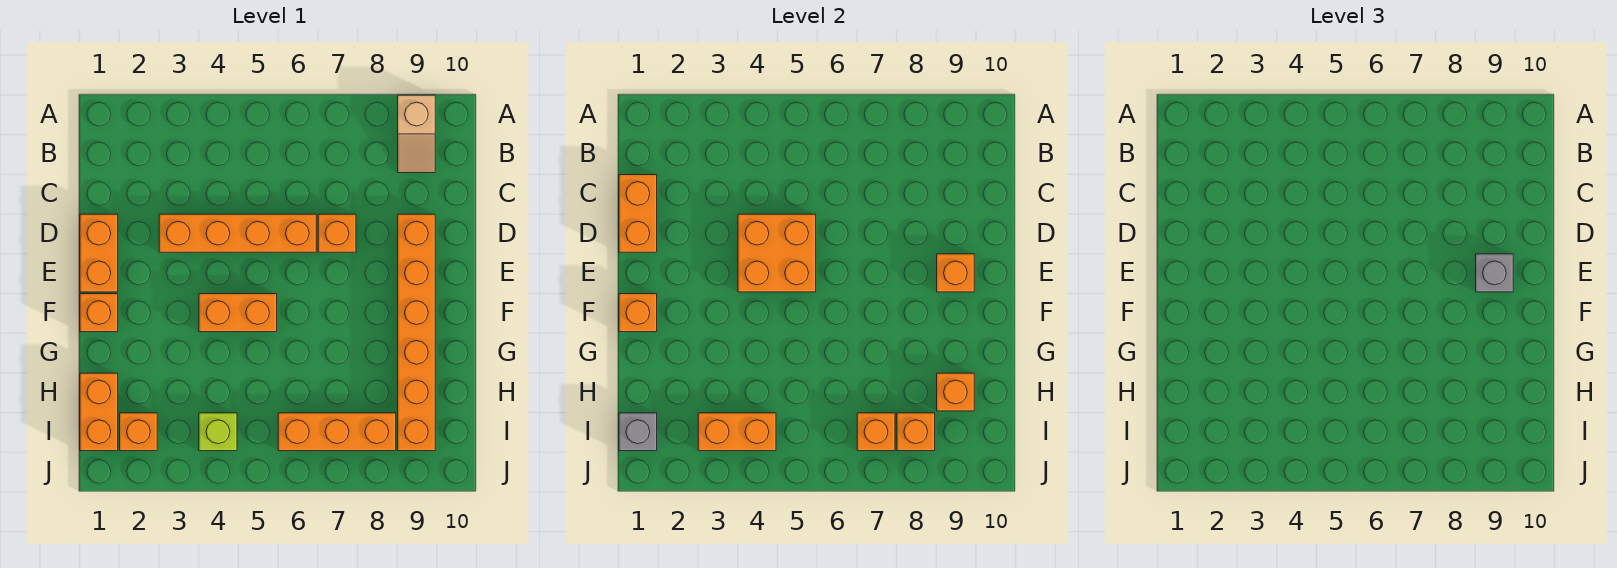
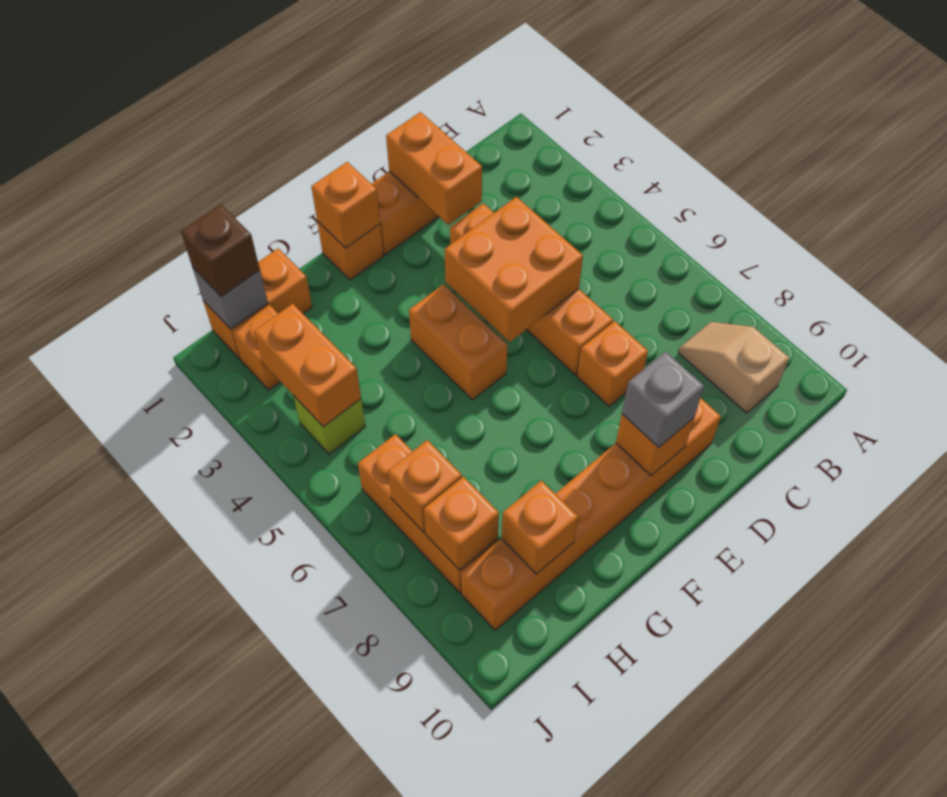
tan 1x2 slope [398,95,435,173] -> tan 1x2 slope turned to [678,322,789,413]
orange 1x2 brick [619,175,657,252] -> orange 1x2 brick turned to [386,112,482,225]
none -> brown 1x1 brick [181,205,260,296]

